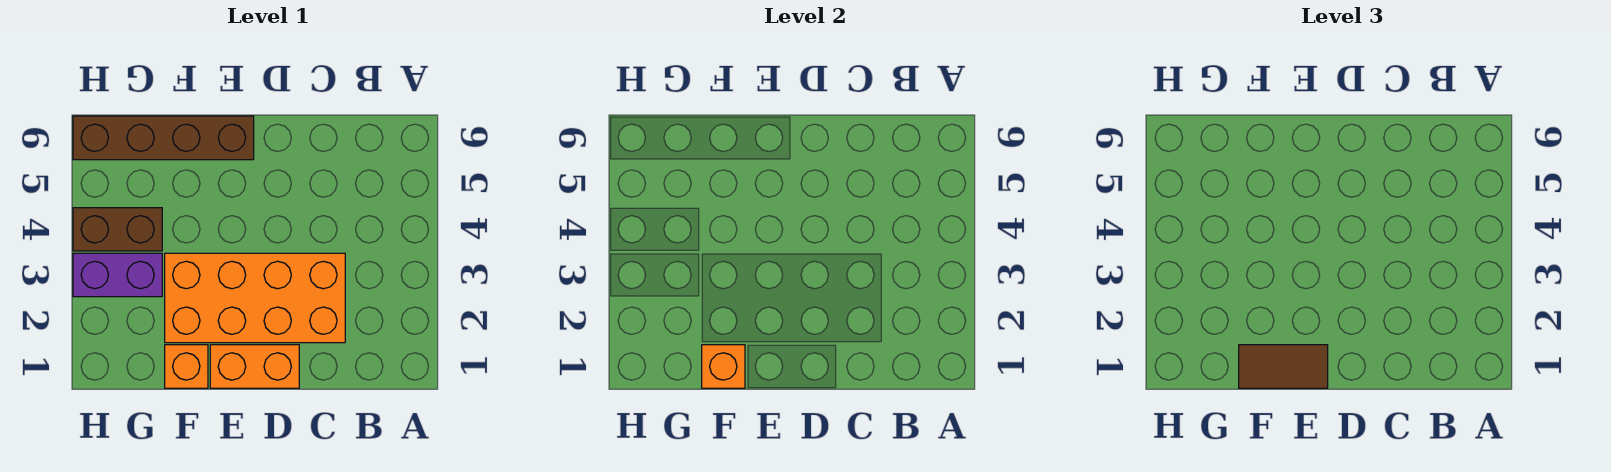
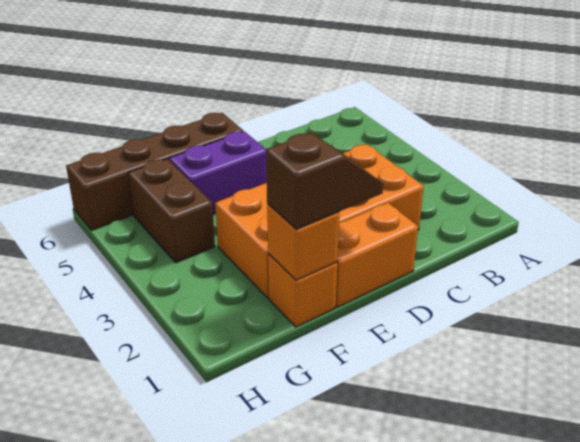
brown 1x2 tile [1239,345,1328,388] -> brown 1x2 slope [266,133,383,229]
purple 1x2 brick [73,253,162,297] -> purple 1x2 brick moved to [169,131,267,215]
brown 1x2 brick [73,208,162,251] -> brown 1x2 brick turned to [128,159,215,263]

